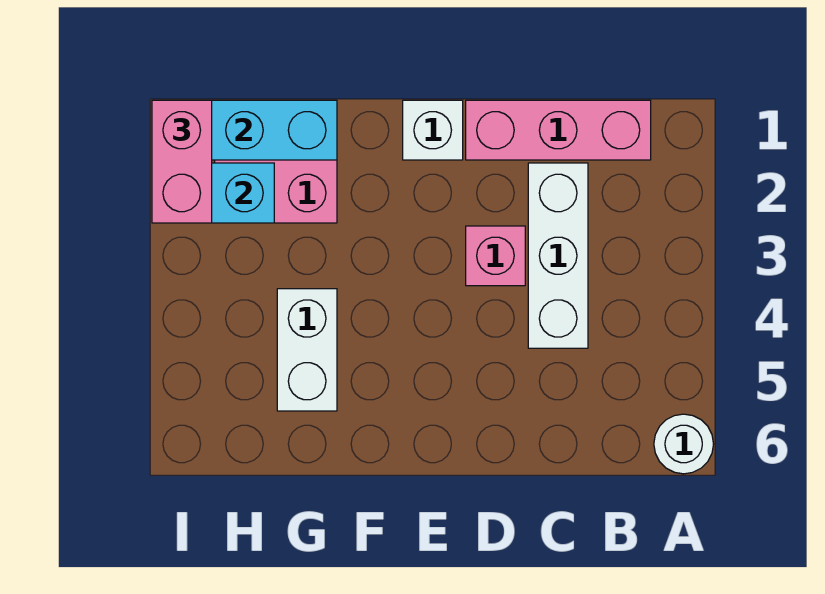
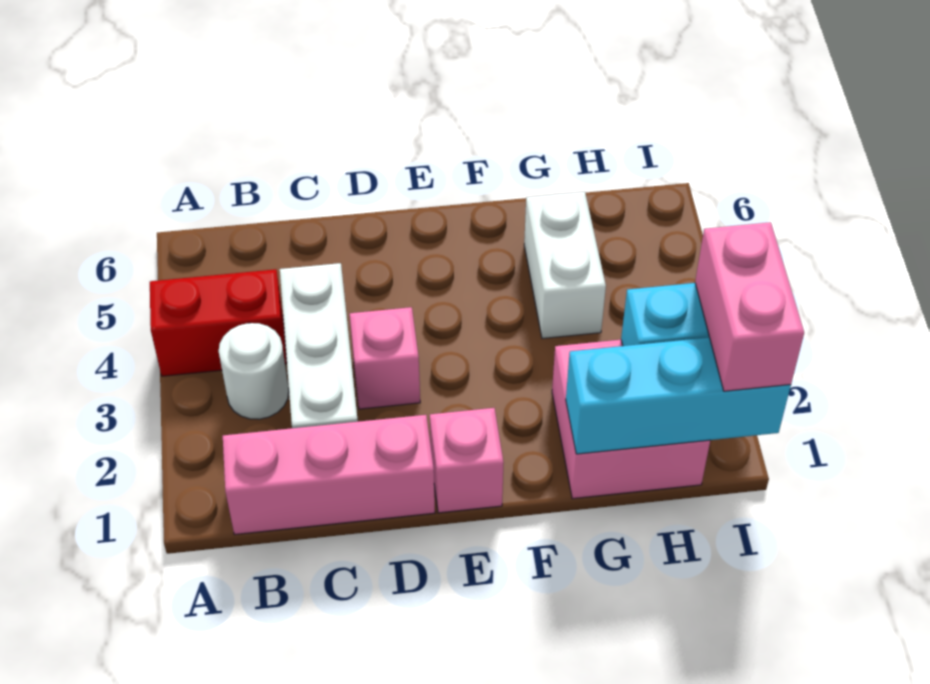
none -> red 1x2 brick [150,269,287,376]
white 1x1 round brick [654,414,713,474] -> white 1x1 round brick moved to [219,323,289,419]
white 1x1 brick [403,100,463,160] -> pink 1x1 brick [430,408,504,513]

